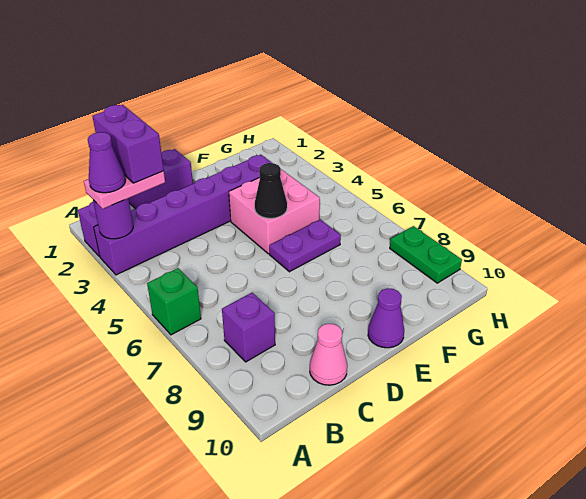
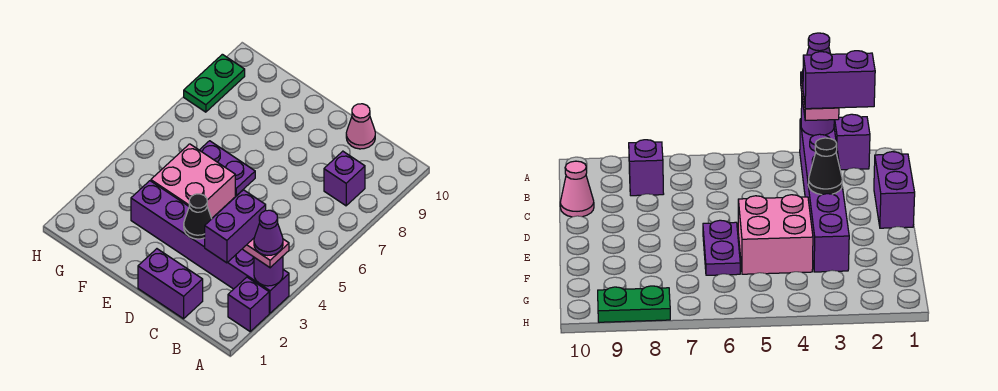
green 1x1 brick [147,268,201,335] -> none
black 1x1 cone [254,163,287,218] -> black 1x1 cone moved to [184,194,212,239]
purple 1x1 cone [368,288,404,348] -> none

